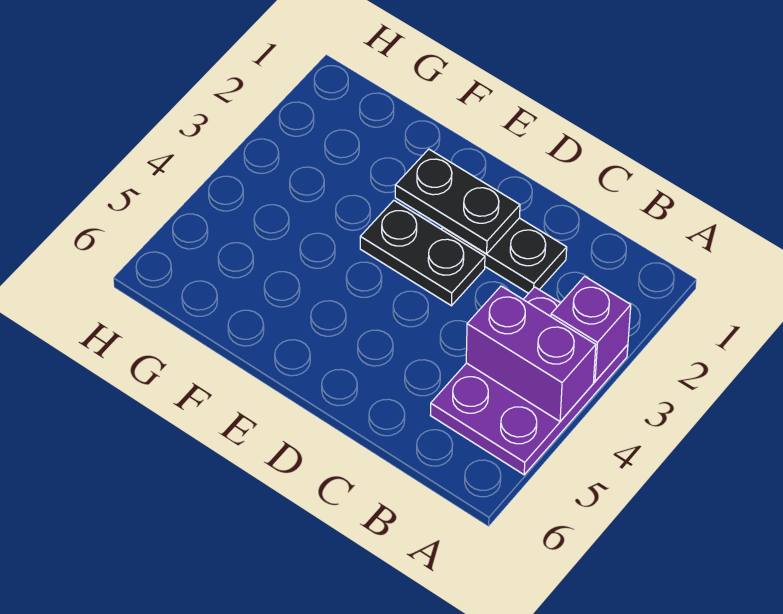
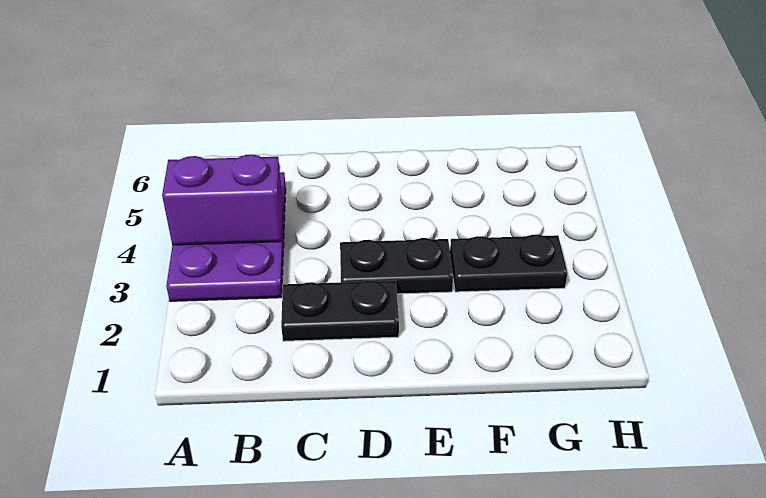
purple 1x1 brick [551,276,631,381] -> none
black 1x2 plate [395,149,520,254] -> black 1x2 plate moved to [450,235,568,292]

